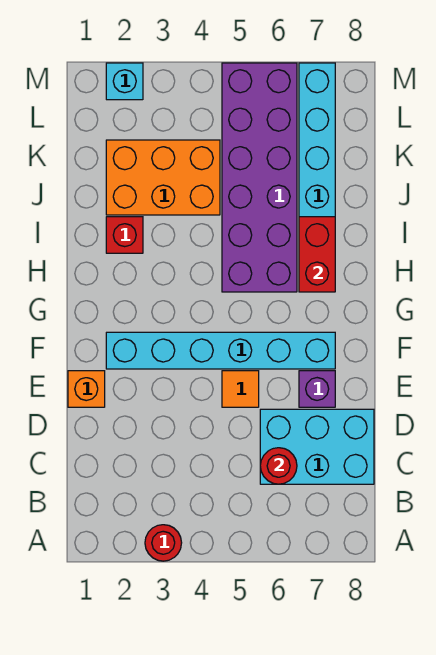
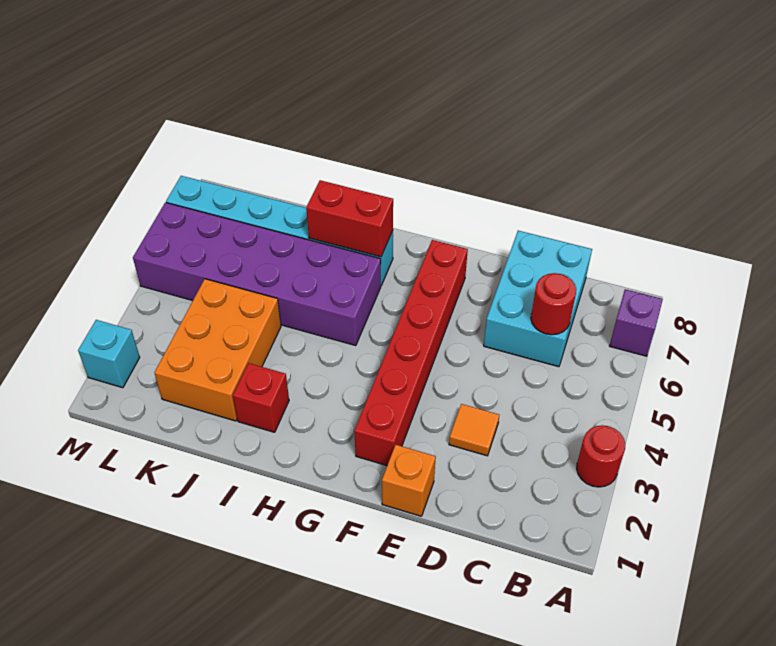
orange 1x1 tile [222,371,259,407] -> orange 1x1 tile moved to [449,404,499,456]
purple 1x1 brick [299,371,335,407] -> purple 1x1 brick moved to [610,289,663,356]
cyan 1x6 brick [106,332,335,369] -> red 1x6 brick [354,240,468,466]

